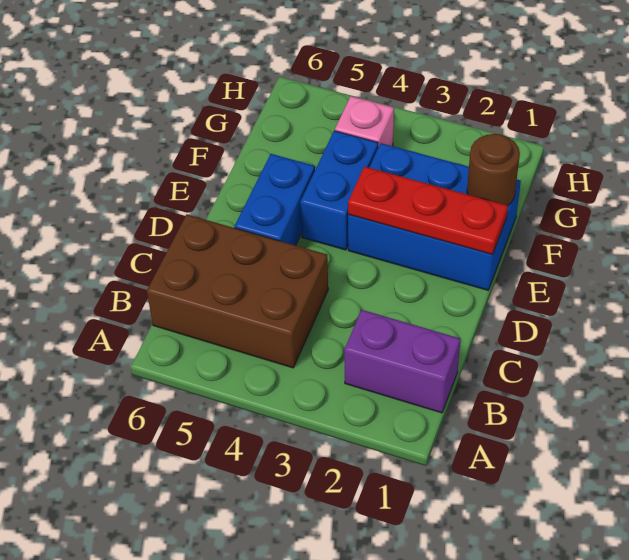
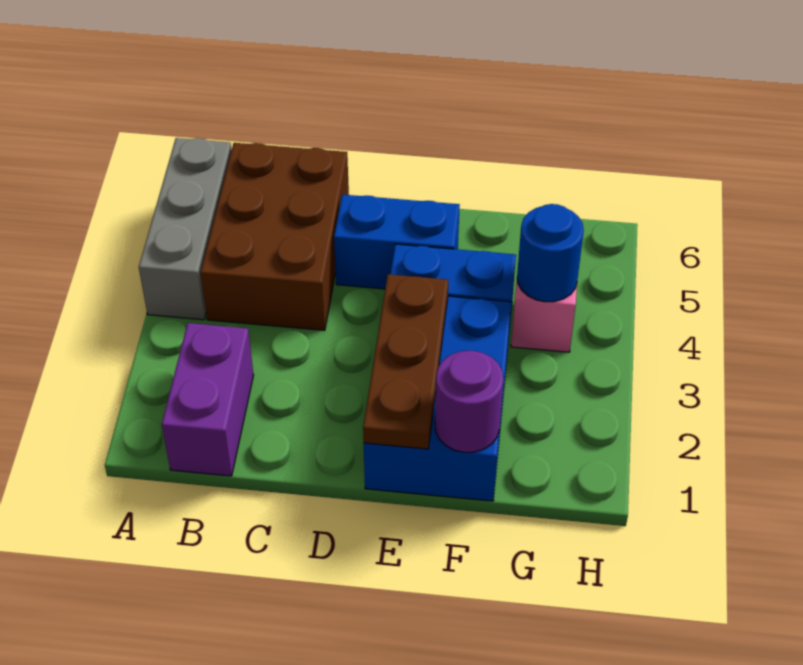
none -> grey 1x3 brick [139,138,232,320]
red 1x3 plate [348,166,508,255] -> brown 1x3 plate [363,274,448,449]
brown 1x1 round brick [467,134,520,205] -> purple 1x1 round brick [435,351,503,452]
none -> blue 1x1 round brick [517,204,584,302]

